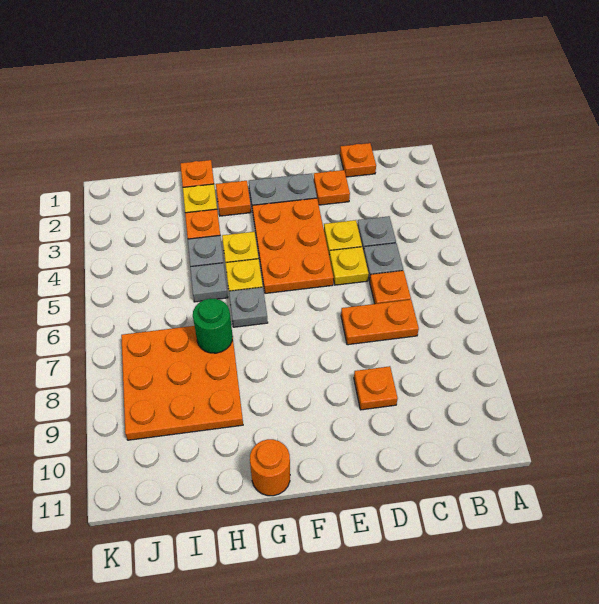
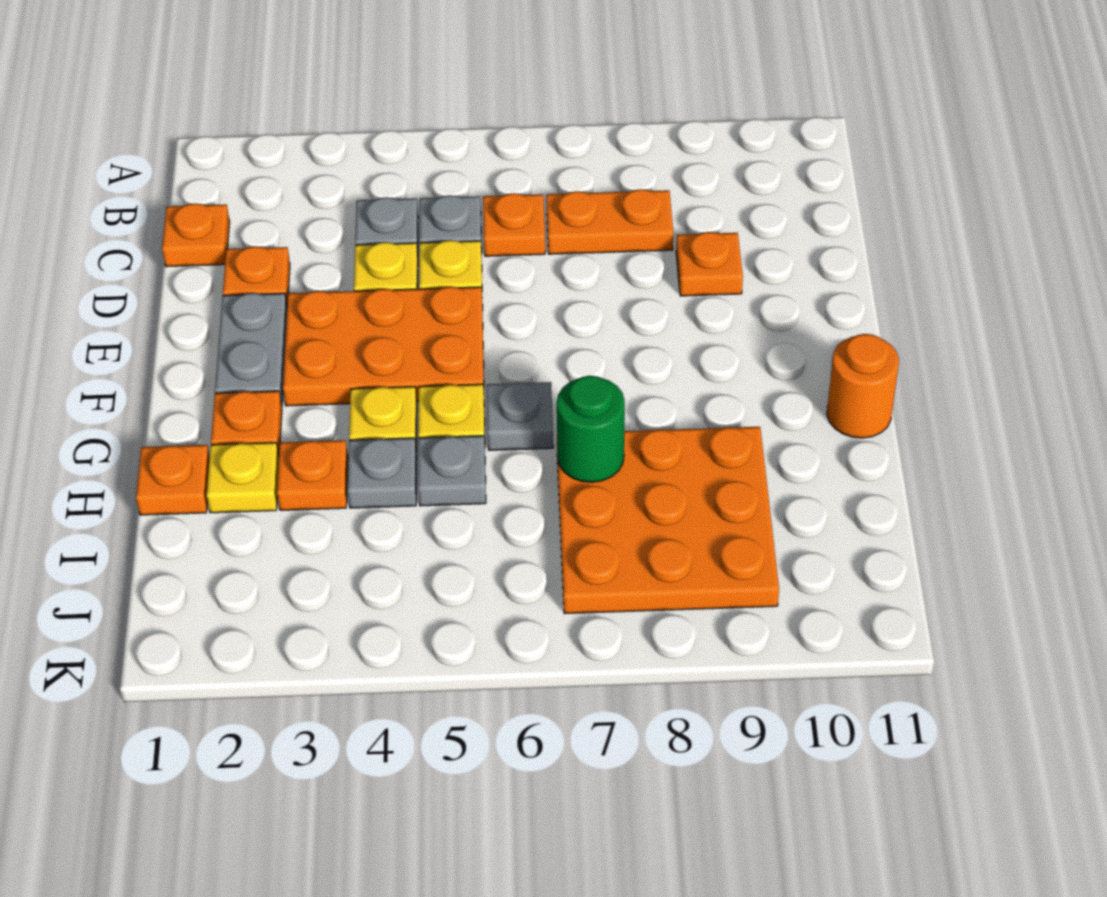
orange 1x2 plate [341,300,419,345] -> orange 1x2 plate turned to [546,189,673,254]

